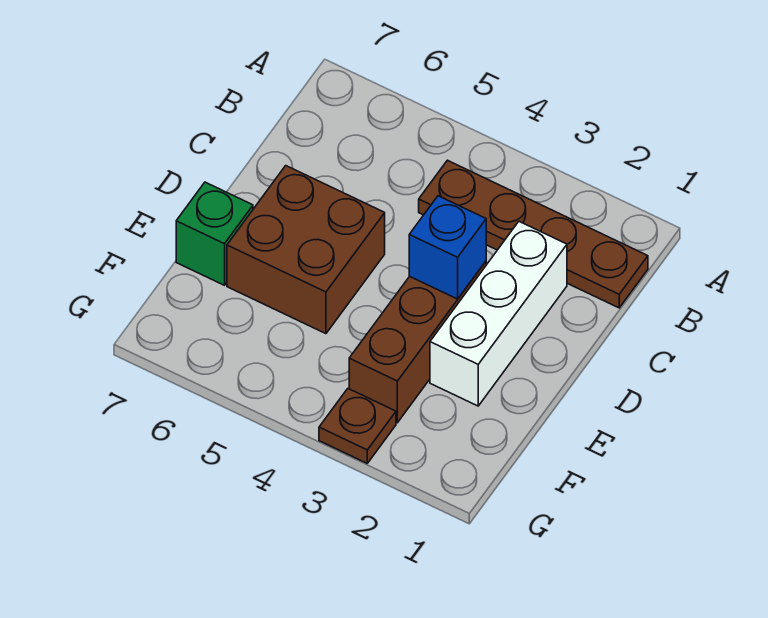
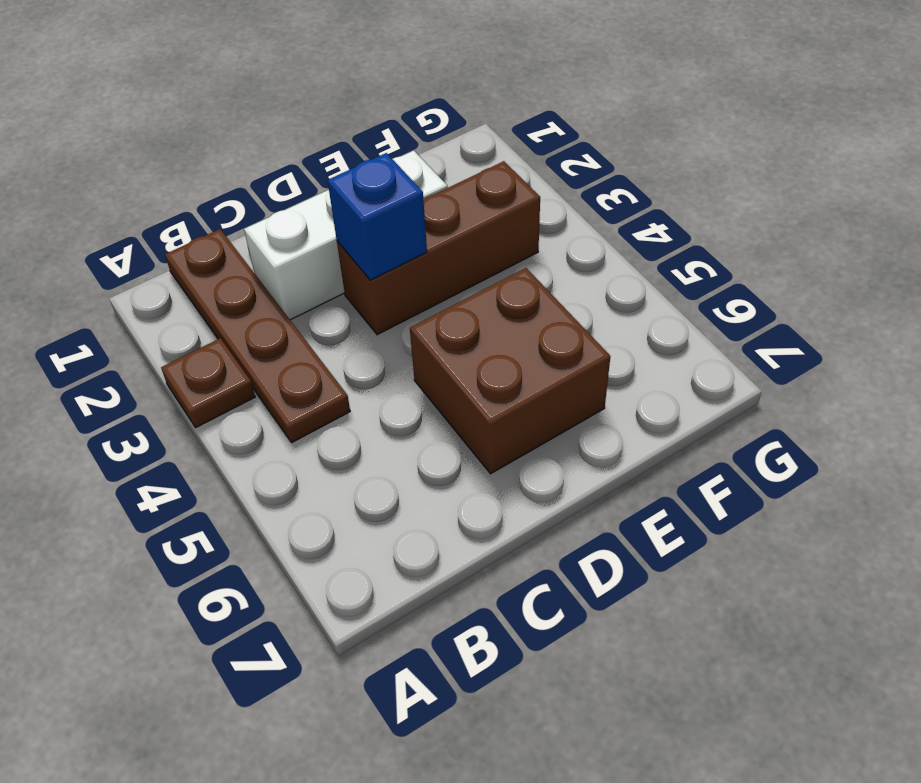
green 1x1 brick [176,182,253,285] -> none
brown 1x1 plate [319,389,396,463] -> brown 1x1 plate moved to [161,338,255,428]

